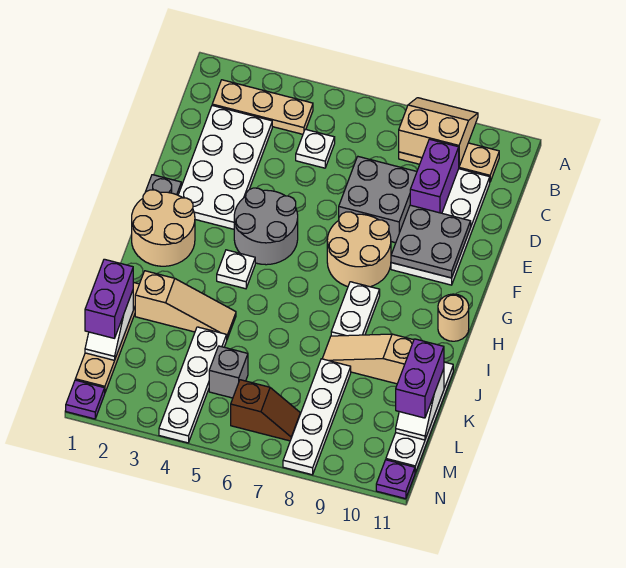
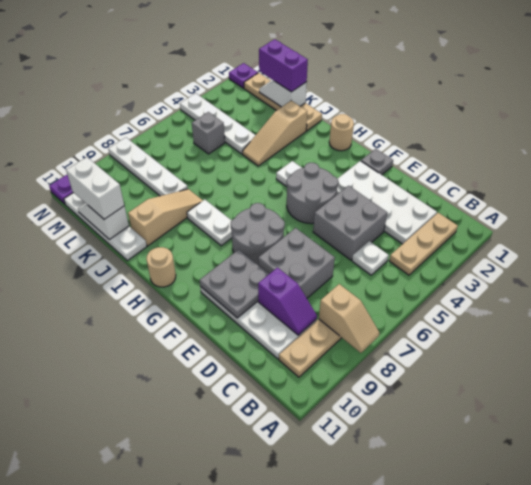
tan 2x2 slope [399,98,478,166] -> tan 1x2 slope [319,284,379,353]
purple 1x2 brick [410,139,459,213] -> purple 1x2 slope [258,268,317,335]
none -> grey 2x2 brick [313,186,387,260]
tan 2x2 round brick [327,212,391,287] -> grey 2x2 round brick [231,203,285,265]
tan 2x2 round brick [132,190,195,266] -> tan 1x1 round brick [329,114,354,151]
purple 1x2 brick [396,339,444,418] -> white 1x2 brick [66,157,124,219]
brown 1x2 slope [231,380,300,441] -> none

